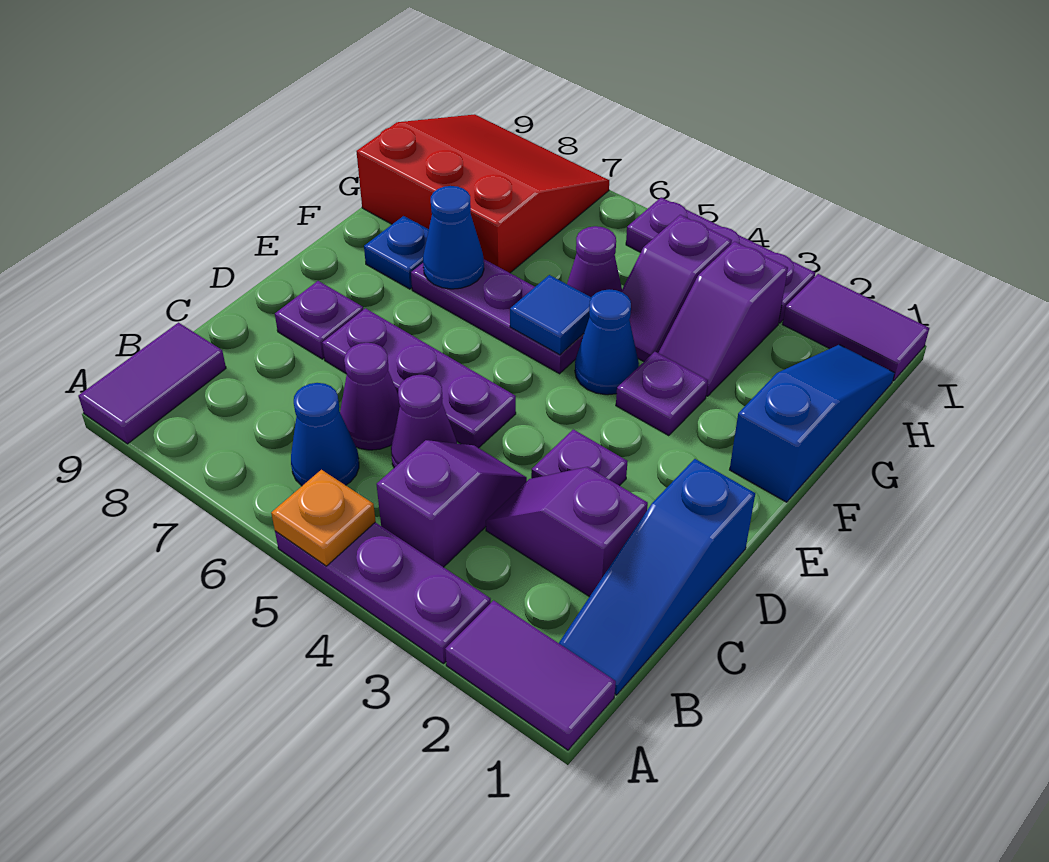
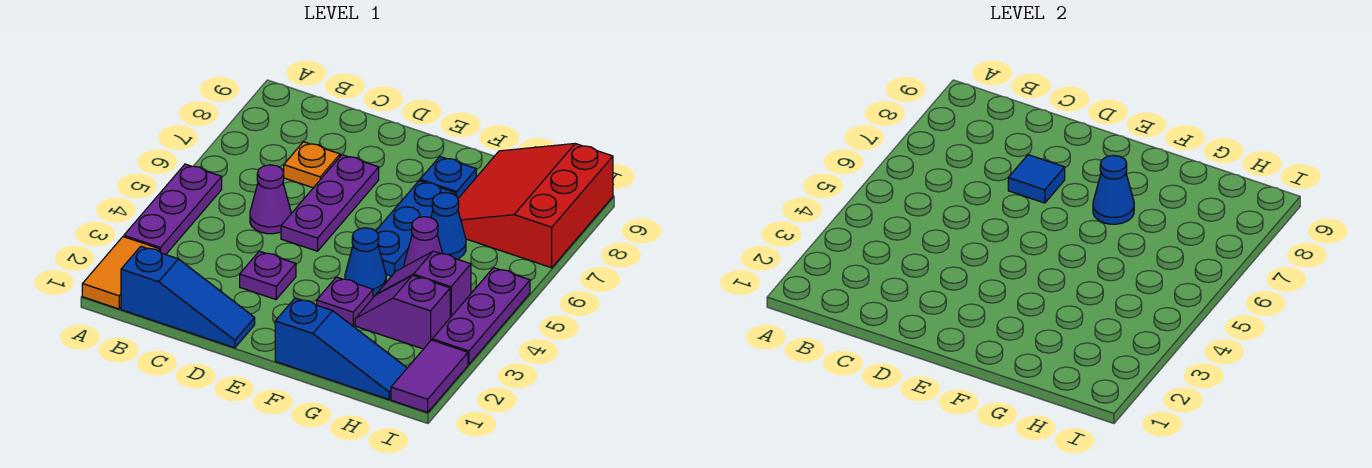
purple 1x2 tile [445,600,616,750] -> orange 1x2 tile [82,237,160,309]
orange 1x1 plate [271,470,376,566] -> orange 1x1 plate moved to [284,142,340,188]
purple 1x2 tile [78,323,226,444] -> none
blue 1x3 slope [559,459,755,695] -> blue 1x3 slope turned to [121,246,255,348]
purple 1x2 slope [377,440,527,567] -> none
blue 1x1 cone [291,383,359,486] -> blue 1x1 cone moved to [431,193,466,259]
purple 1x2 slope [486,467,648,597] -> none
purple 1x1 cone [340,343,400,450] -> none
purple 1x1 plate [275,281,363,359] -> none
purple 1x3 plate [411,259,584,374] -> blue 1x3 plate [376,181,456,276]
blue 1x1 tile [510,275,591,355] -> blue 1x1 tile moved to [1008,155,1065,203]
red 3x3 slope [356,114,609,273] -> red 3x3 slope turned to [458,144,613,268]

